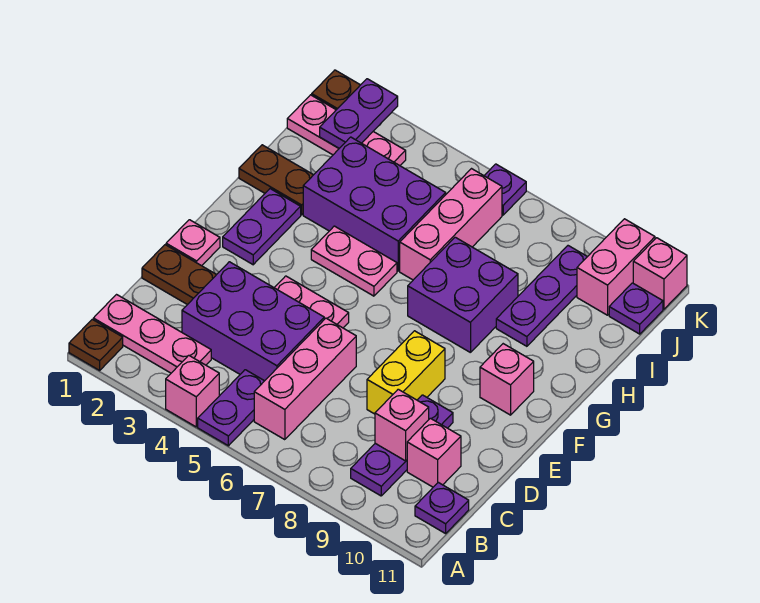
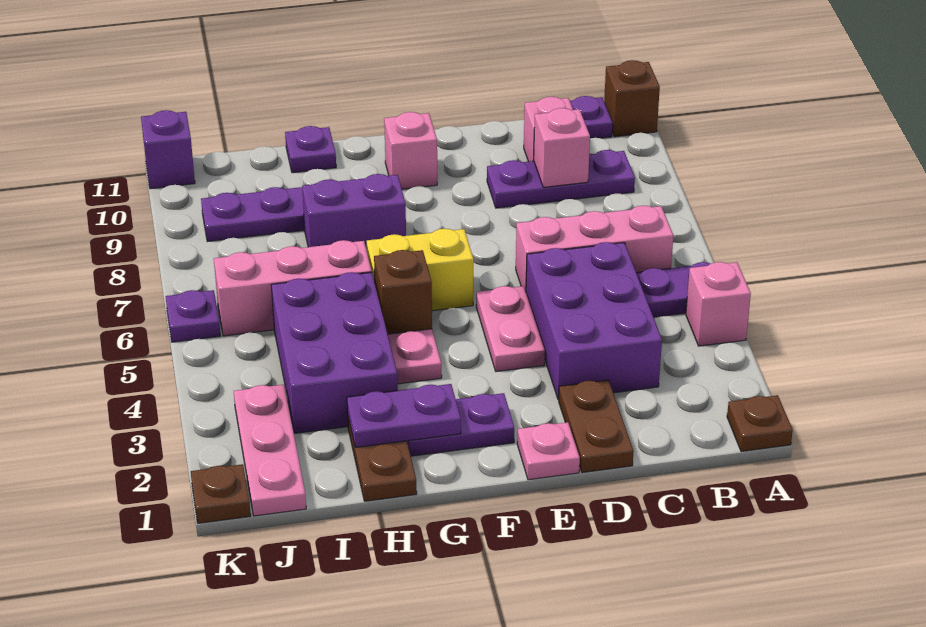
none -> brown 1x1 brick [604,60,660,137]
pink 1x3 plate [93,295,211,373] -> none
yellow 1x2 brick [367,331,445,414] -> yellow 1x2 brick moved to [367,229,474,311]
none -> brown 1x1 brick [374,250,432,334]
purple 2x2 brick [408,237,518,353] -> purple 1x2 brick [302,174,406,250]
purple 1x2 plate [320,79,398,148] -> purple 1x2 plate moved to [347,384,461,447]
pink 1x2 brick [577,219,655,315] -> none
purple 1x1 plate [609,283,663,334] -> purple 1x1 plate moved to [285,126,336,173]
pink 1x1 brick [633,238,687,309] -> purple 1x1 brick [141,110,195,189]

